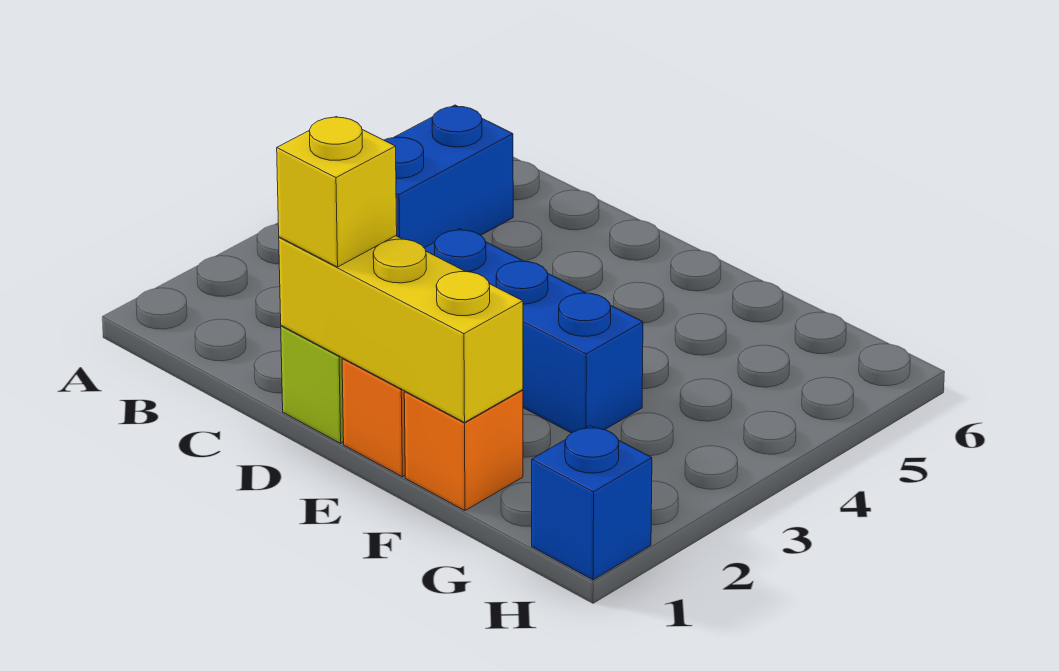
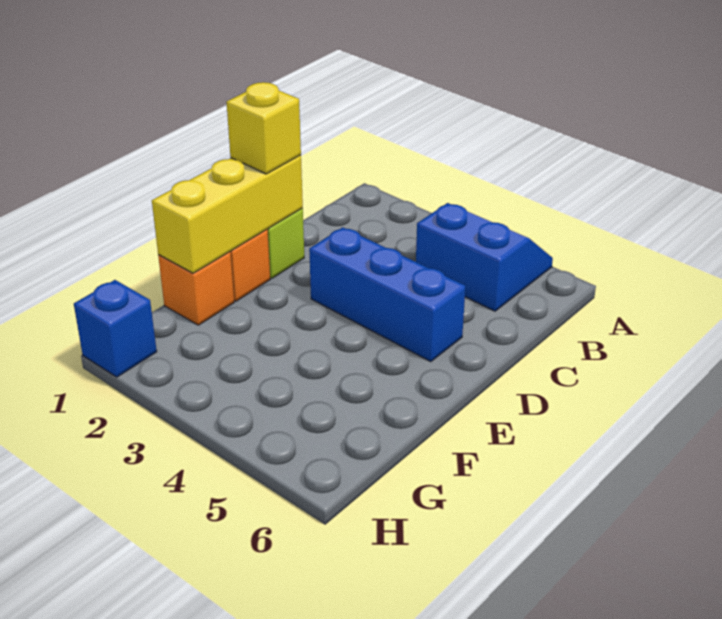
blue 1x3 brick [425,229,643,433] -> blue 1x3 brick turned to [309,227,465,362]

